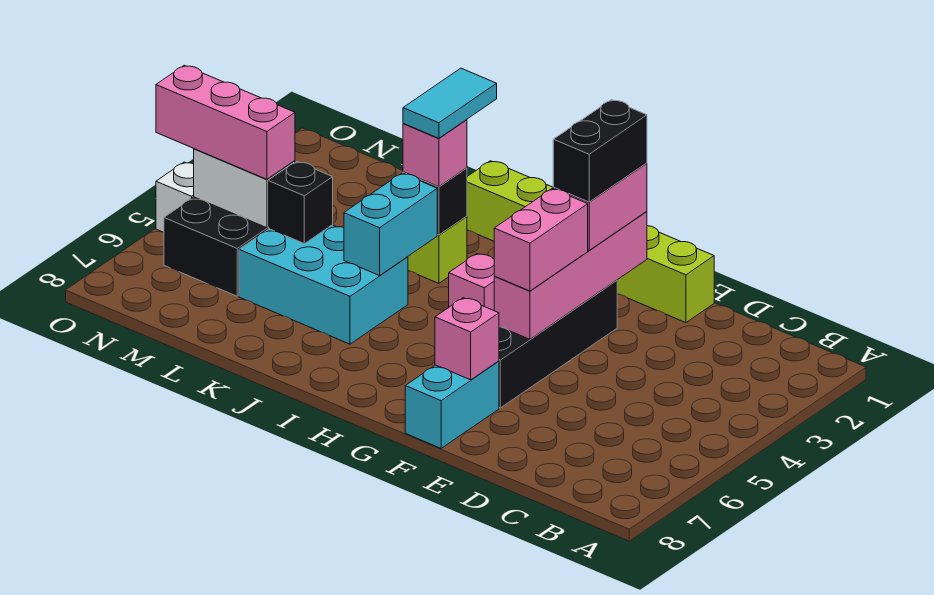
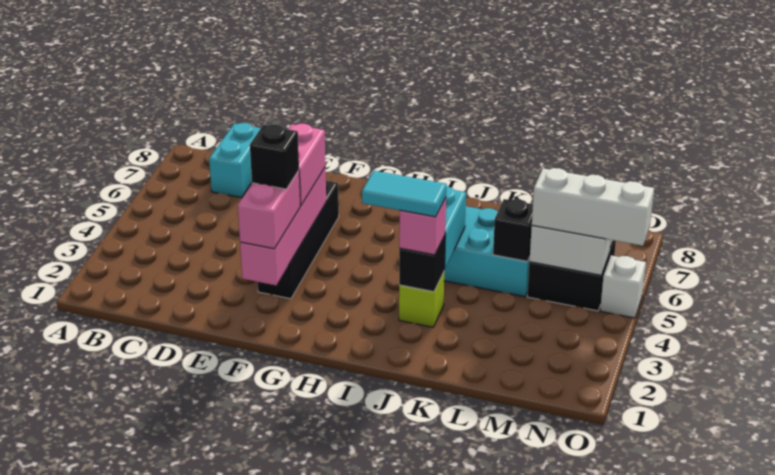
lime 1x6 brick [467,161,714,323] -> none
black 1x2 brick [553,100,647,202] -> black 1x1 brick [250,125,299,189]
cyan 1x2 brick [405,361,499,448] -> cyan 1x2 brick moved to [209,123,261,198]
pink 1x1 brick [435,298,499,380] -> none
pink 1x1 brick [449,254,495,311] -> none
cyan 1x2 tile [403,68,497,138] -> cyan 1x2 tile turned to [362,171,447,217]
pink 1x3 brick [156,65,295,179] -> white 1x3 brick [532,168,654,246]

